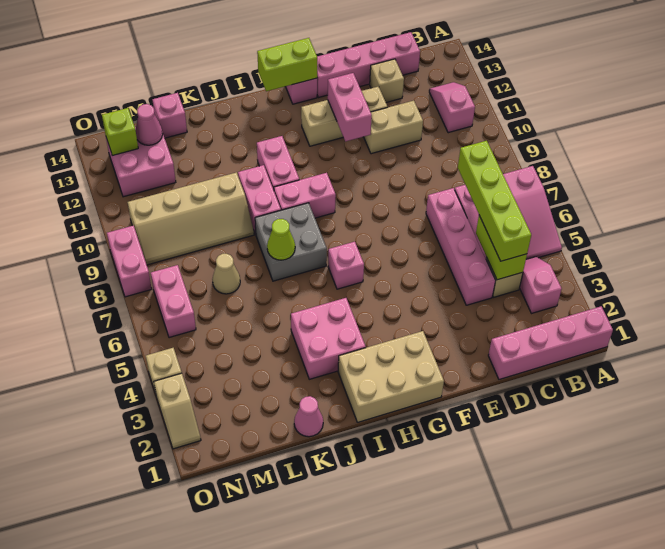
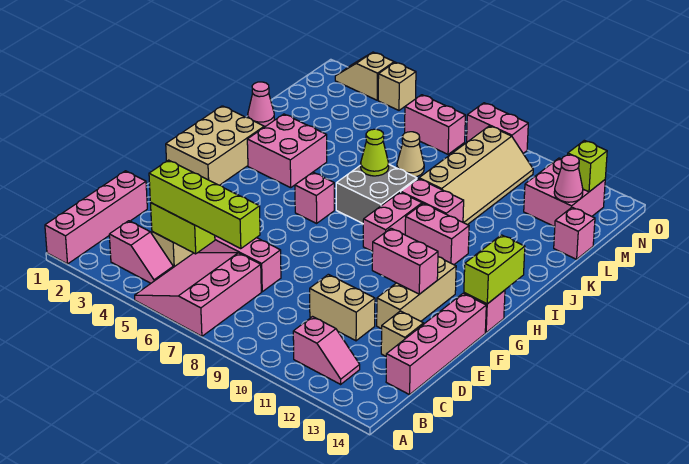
tan 1x2 brick [364,101,423,154] -> tan 1x2 brick turned to [310,274,375,341]
tan 2x4 slope [128,172,254,265] -> tan 2x4 slope turned to [419,126,533,225]

